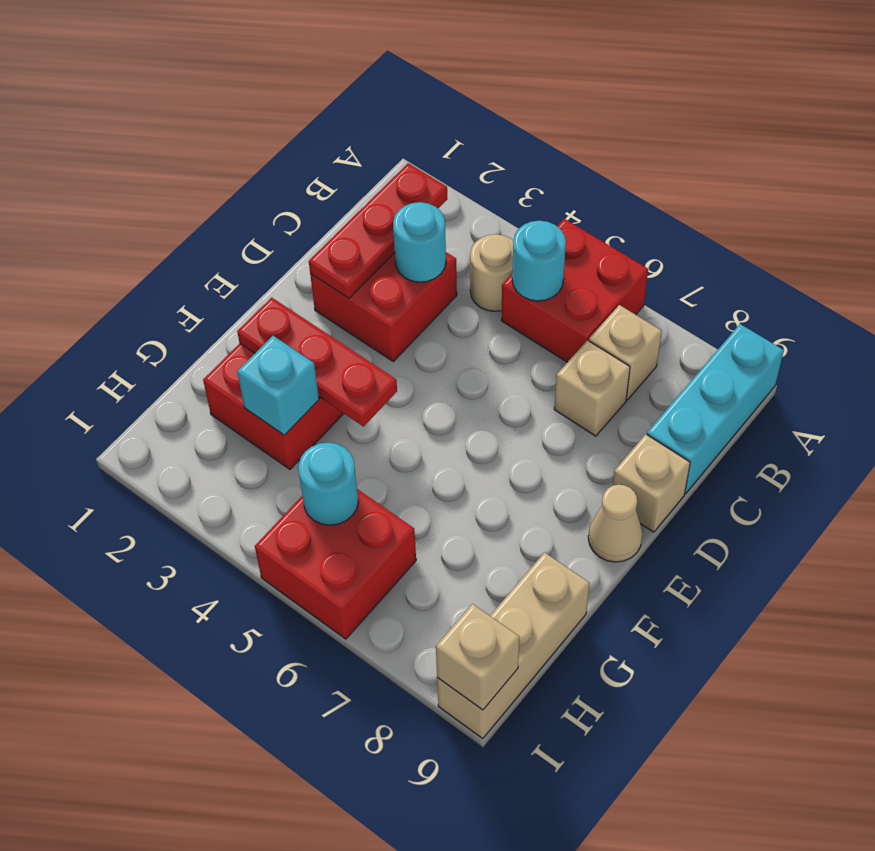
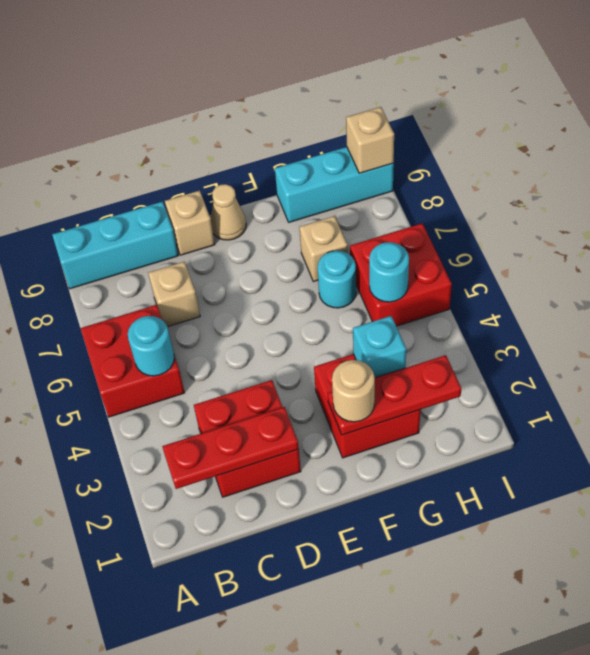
tan 1x1 round brick [470,234,513,311] -> tan 1x1 round brick moved to [332,360,375,422]
tan 1x1 brick [589,305,662,400] -> tan 1x1 brick moved to [300,216,348,282]
cyan 1x1 round brick [393,202,446,282] -> cyan 1x1 round brick moved to [318,251,356,308]
red 1x3 plate [237,297,397,427] -> red 1x3 plate turned to [328,355,461,435]
tan 1x3 brick [437,552,590,739] -> cyan 1x3 brick [275,147,394,222]

